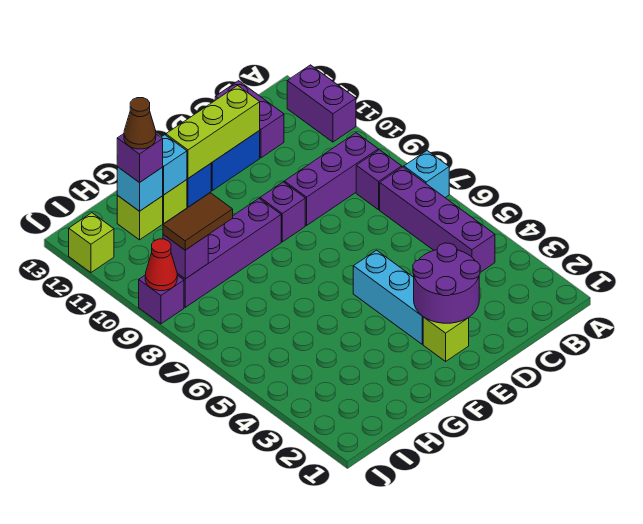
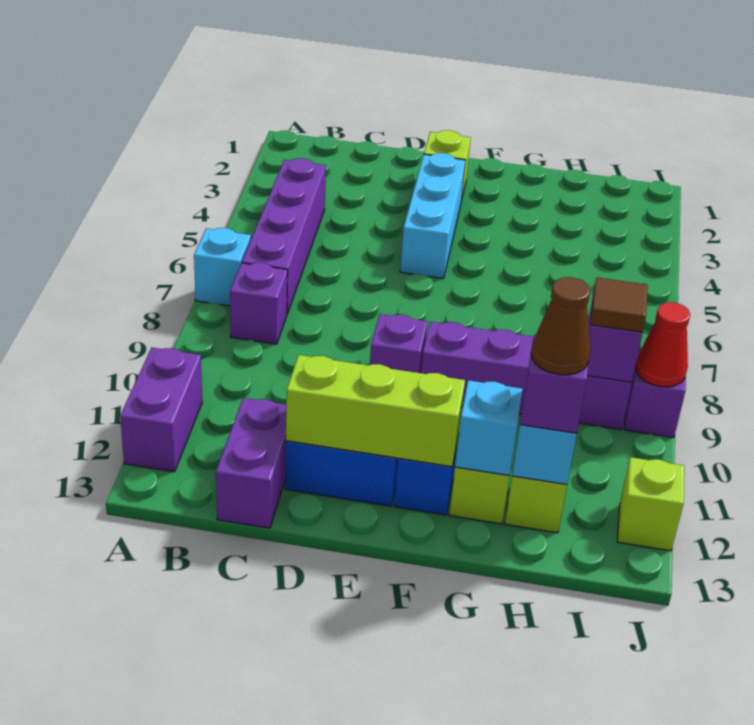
purple 1x3 brick [284,133,378,225] -> none
purple 2x2 round brick [413,243,480,323] -> none
brown 1x2 tile [163,193,233,250] -> brown 1x1 tile [590,277,648,332]

